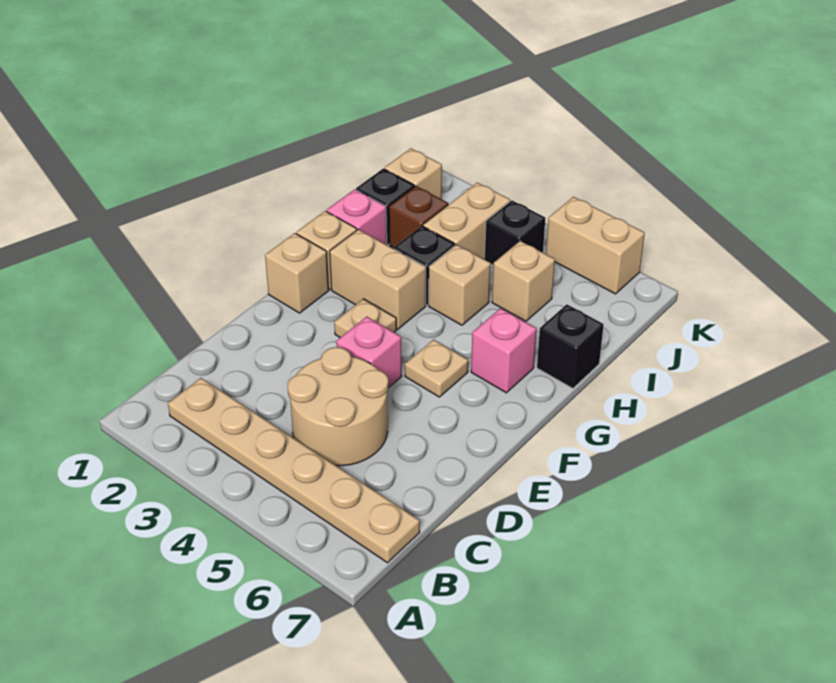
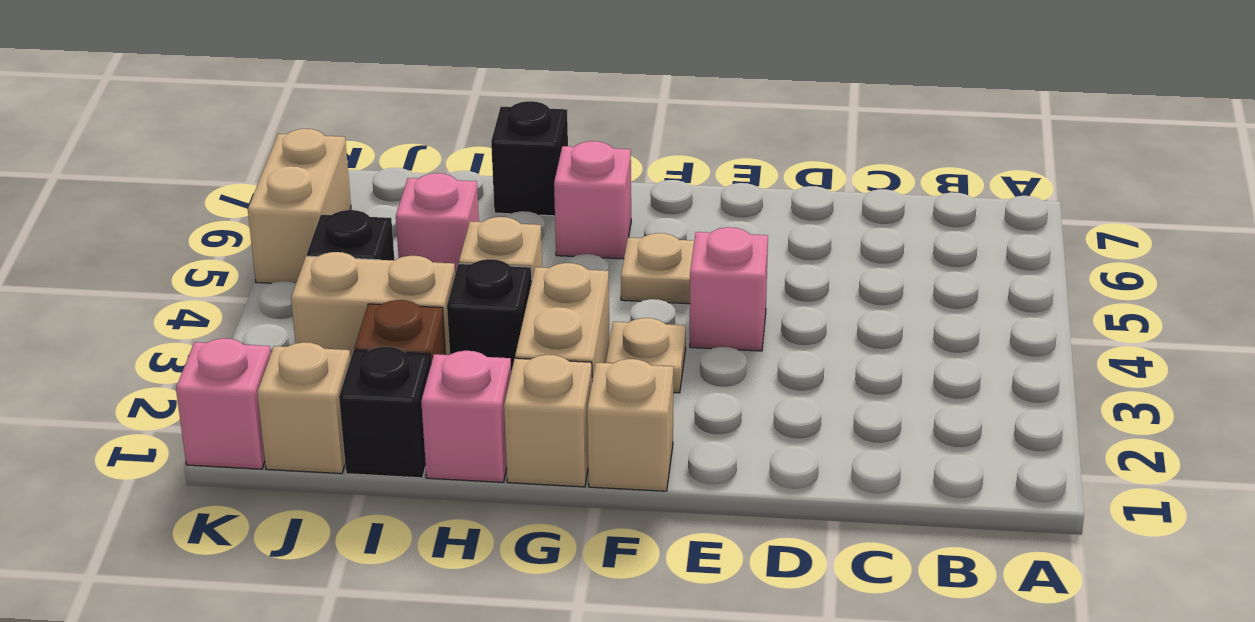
tan 1x6 plate [168,378,420,563] -> none
tan 2x2 round brick [288,347,388,466] -> none
tan 1x1 brick [492,241,555,321] -> pink 1x1 brick [396,173,479,273]
none -> pink 1x1 brick [176,338,271,469]

